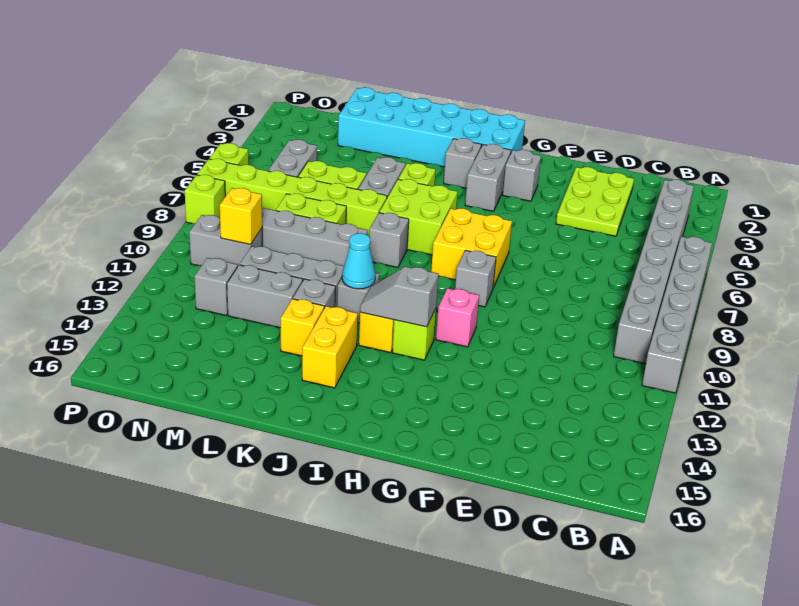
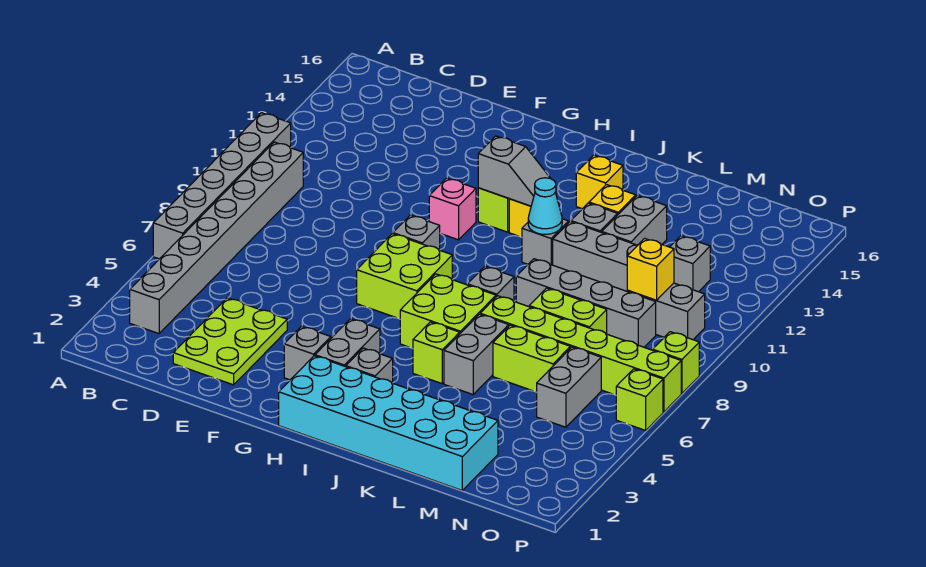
yellow 2x2 brick [431,208,512,287] -> lime 2x2 brick [357,234,452,319]
yellow 1x2 brick [302,306,358,388] -> yellow 1x1 brick [576,155,623,209]
grey 1x2 brick [227,265,303,328] -> grey 1x2 brick turned to [602,195,667,245]

